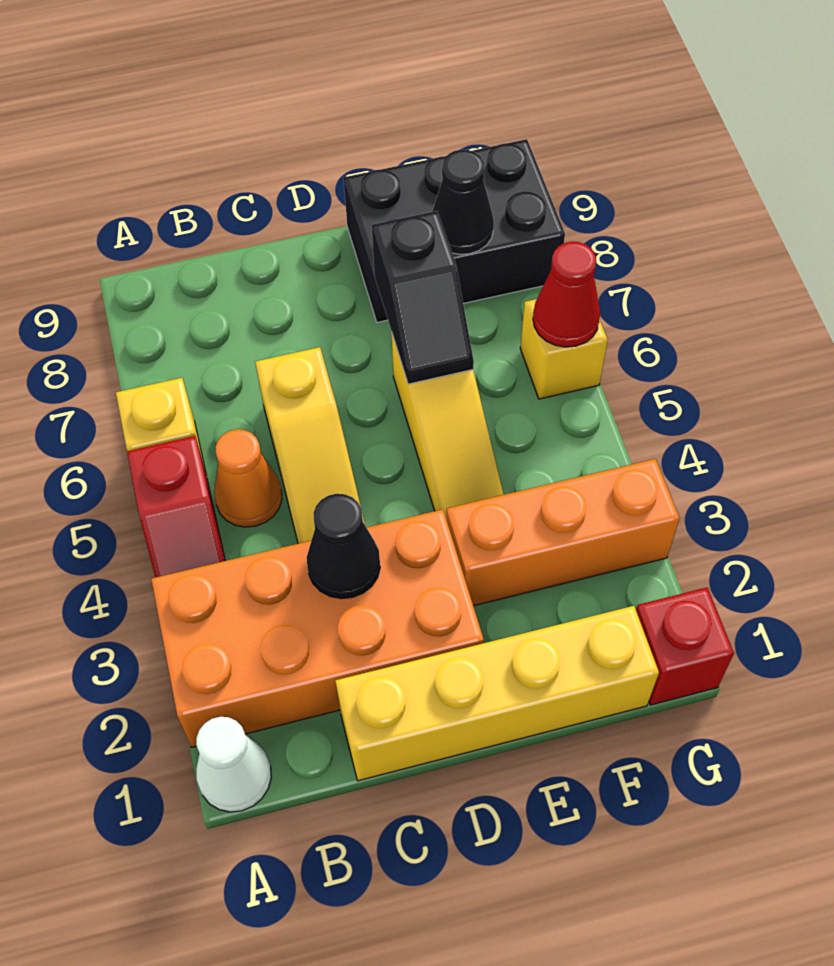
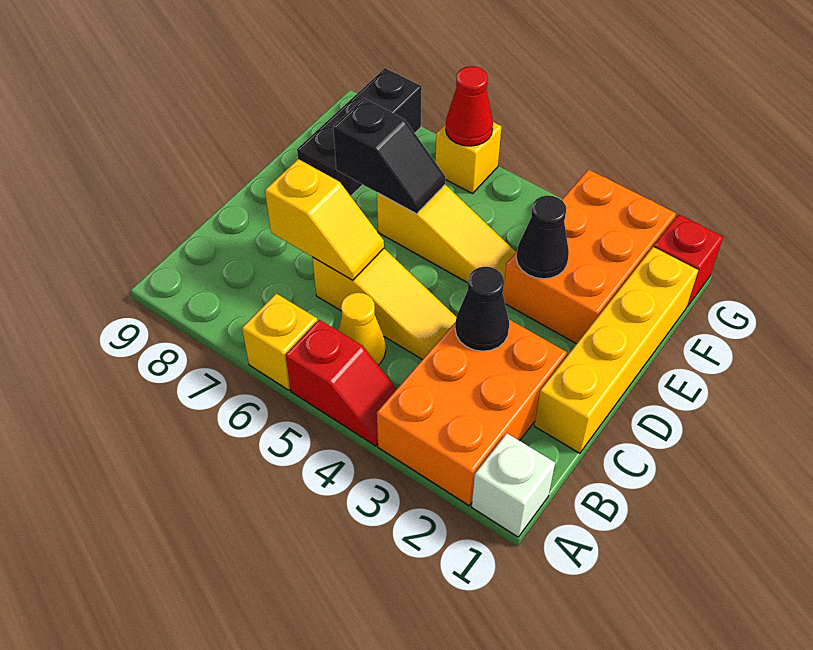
white 1x1 cone [196,717,271,812] -> white 1x1 brick [472,433,555,537]
orange 2x4 brick [151,509,484,747] -> orange 2x3 brick [377,320,567,506]
orange 1x1 cone [214,429,282,527] -> yellow 1x1 cone [338,293,386,365]
none -> yellow 1x2 slope [265,159,384,280]
orange 1x3 brick [447,459,680,606] -> orange 2x3 brick [503,170,676,344]
black 2x3 brick [343,139,565,322] -> black 1x3 brick [297,68,422,196]
black 1x1 cone [432,150,494,255] -> black 1x1 cone moved to [516,196,569,279]

